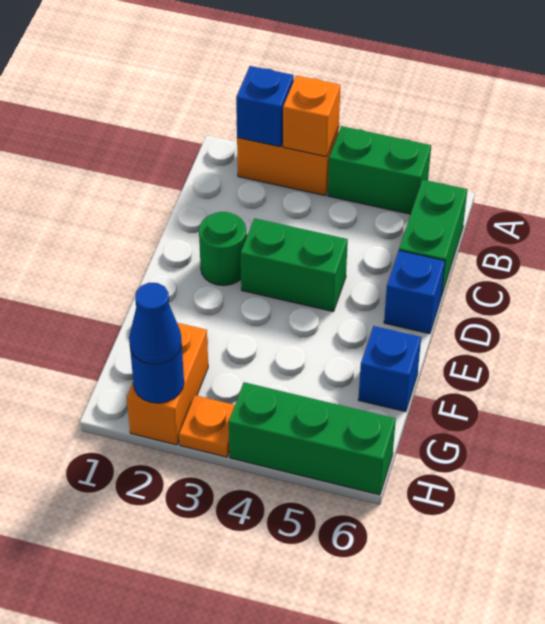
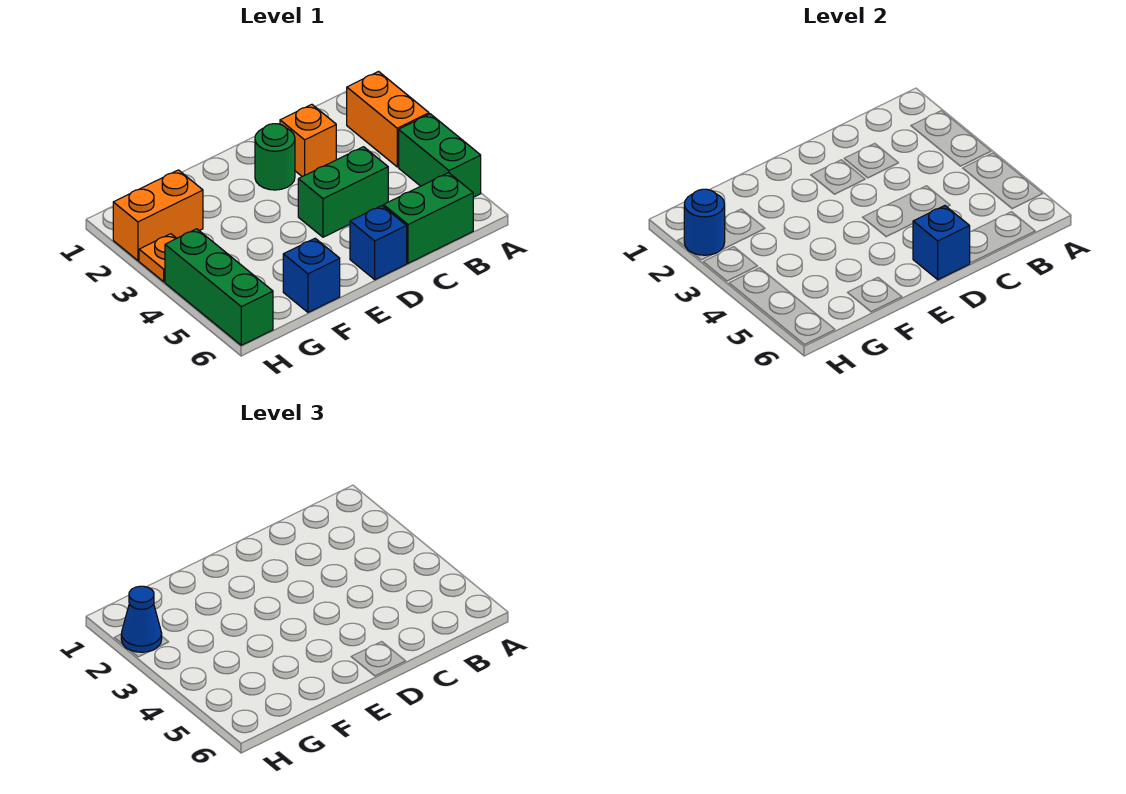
blue 1x1 brick [236,66,294,147] -> blue 1x1 brick moved to [913,206,970,280]
orange 1x1 brick [283,75,340,157] -> orange 1x1 brick moved to [280,104,336,177]
green 1x2 brick [241,219,348,312] -> green 1x2 brick turned to [298,147,388,237]

